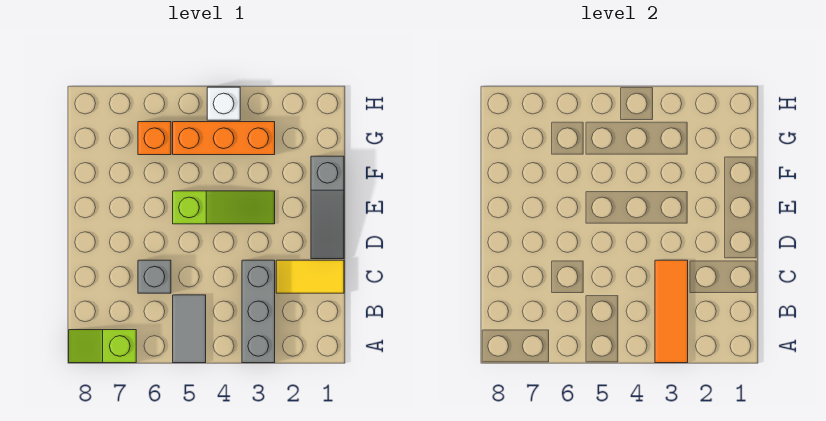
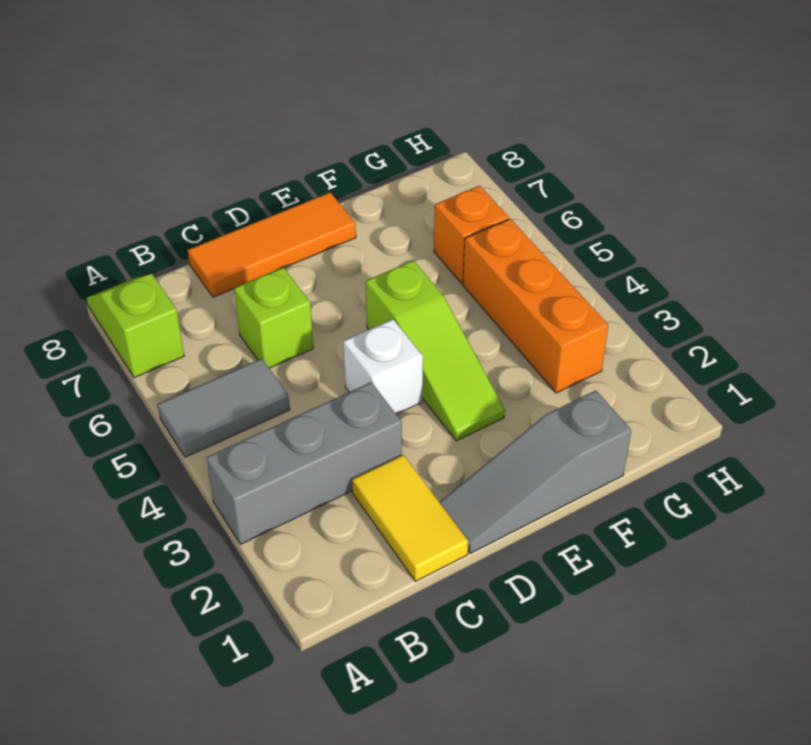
orange 1x3 tile [655,260,688,363] -> orange 1x3 tile moved to [188,192,356,297]
grey 1x1 brick [138,260,171,293] -> lime 1x1 brick [234,268,313,368]
white 1x1 brick [207,87,240,120] -> white 1x1 brick moved to [343,319,423,414]

